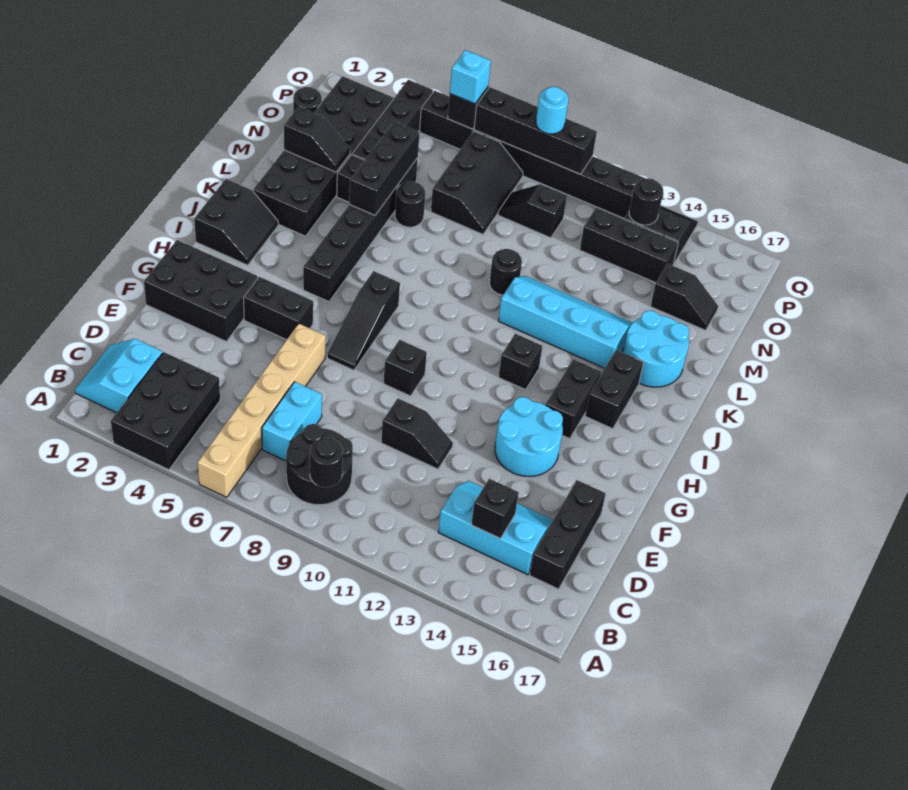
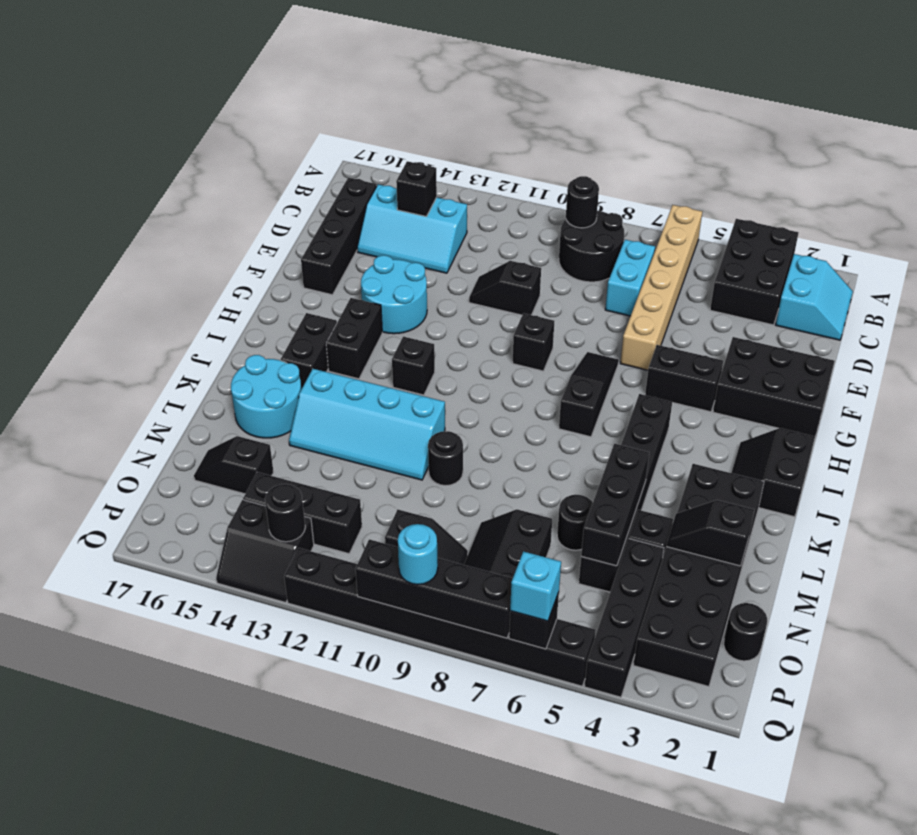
black 1x3 brick [530,480,606,589] -> black 1x4 brick [301,178,377,295]

